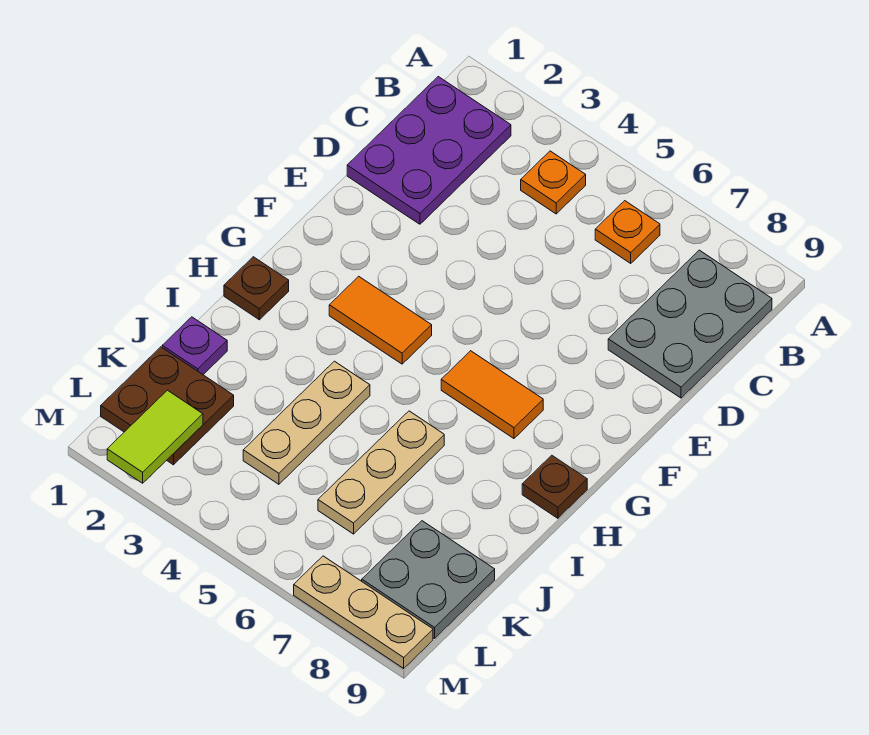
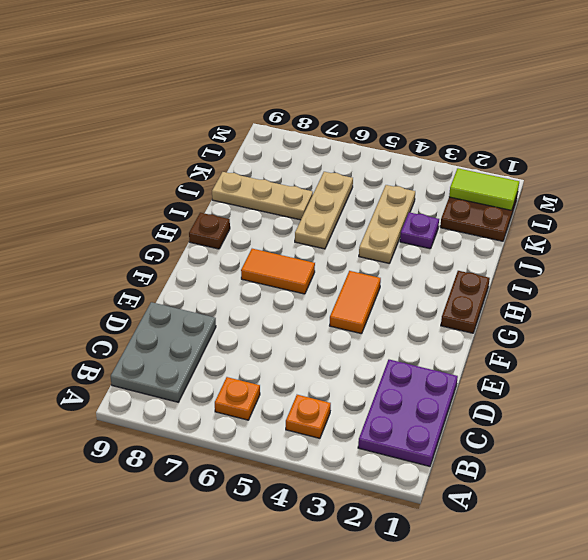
orange 1x2 tile [329,276,432,364] -> orange 1x2 tile turned to [330,271,381,334]
brown 1x1 plate [224,257,289,320] -> brown 1x2 plate [441,271,490,333]
purple 1x1 plate [162,317,227,375] -> purple 1x1 plate moved to [400,212,439,249]
grey 2x2 plate [362,521,495,638] -> none
lime 1x2 tile [107,390,203,483] -> lime 1x2 tile turned to [449,168,519,210]
tan 1x3 plate [294,556,433,668] -> tan 1x3 plate moved to [212,172,313,220]

